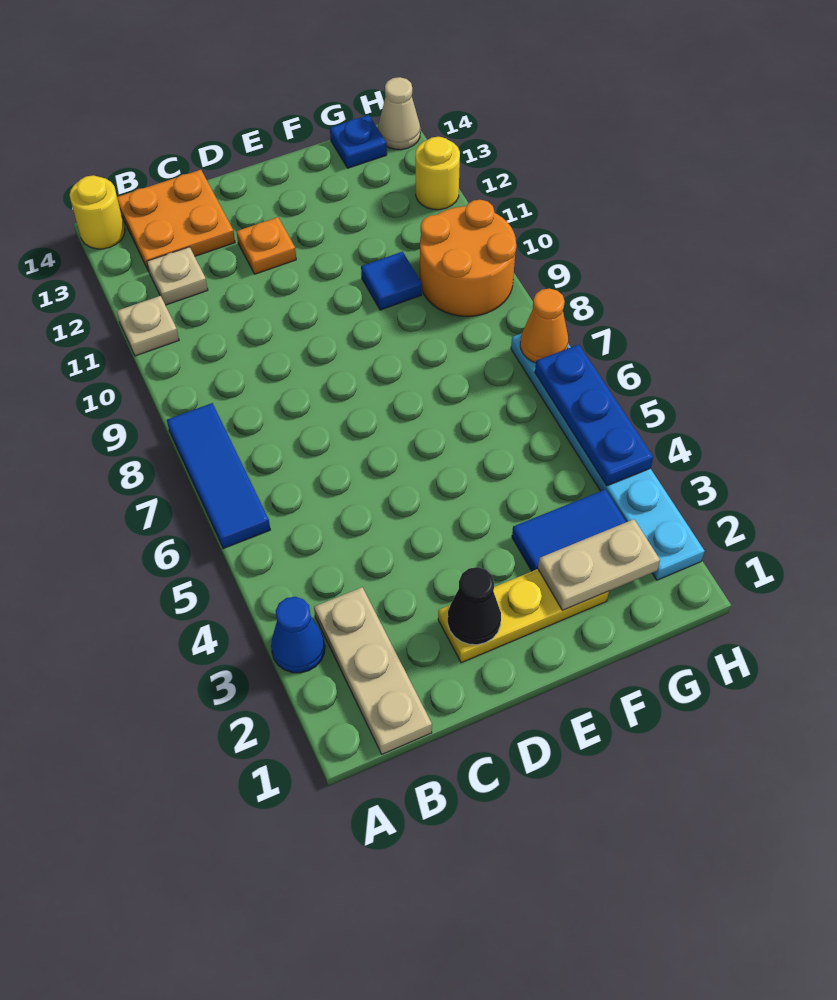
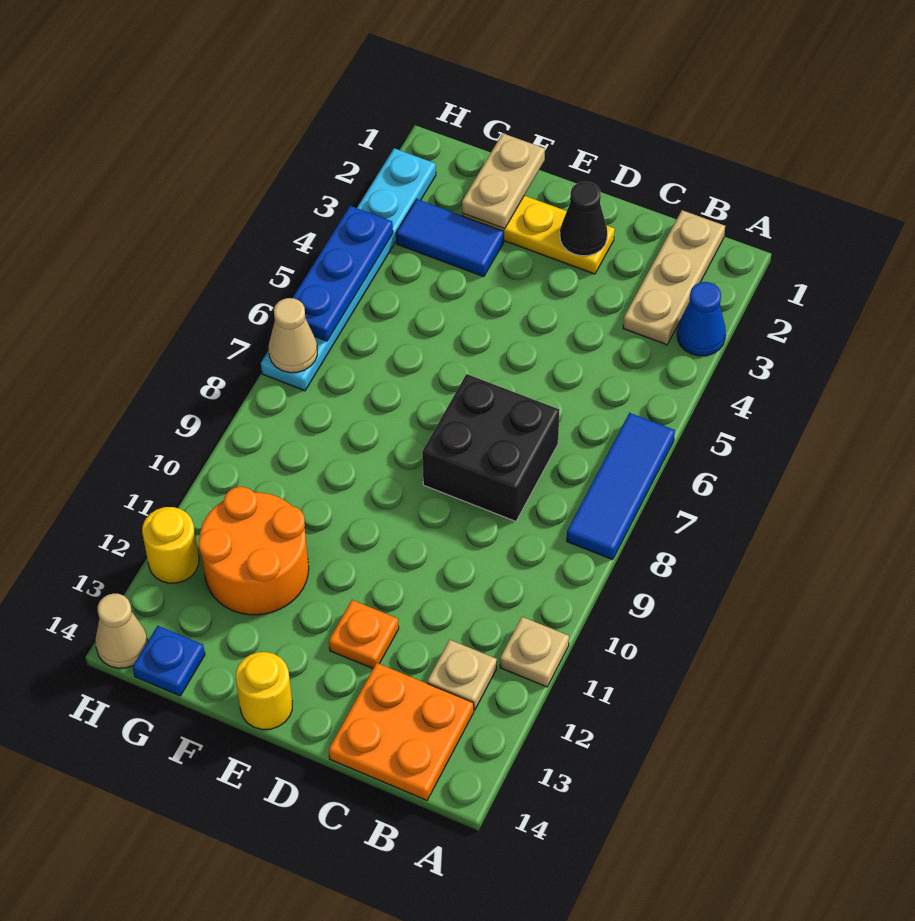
yellow 1x1 round brick [70,175,125,249] -> yellow 1x1 round brick moved to [236,652,292,730]
none -> black 2x2 brick [422,374,559,521]
tan 1x2 plate [538,519,660,610] -> tan 1x2 plate turned to [462,133,545,229]
blue 1x1 tile [361,252,422,310] -> none
orange 2x2 round brick [420,200,516,316] -> orange 2x2 round brick moved to [199,487,309,615]
orange 1x1 cone [520,288,568,363] -> tan 1x1 cone [269,298,317,373]

